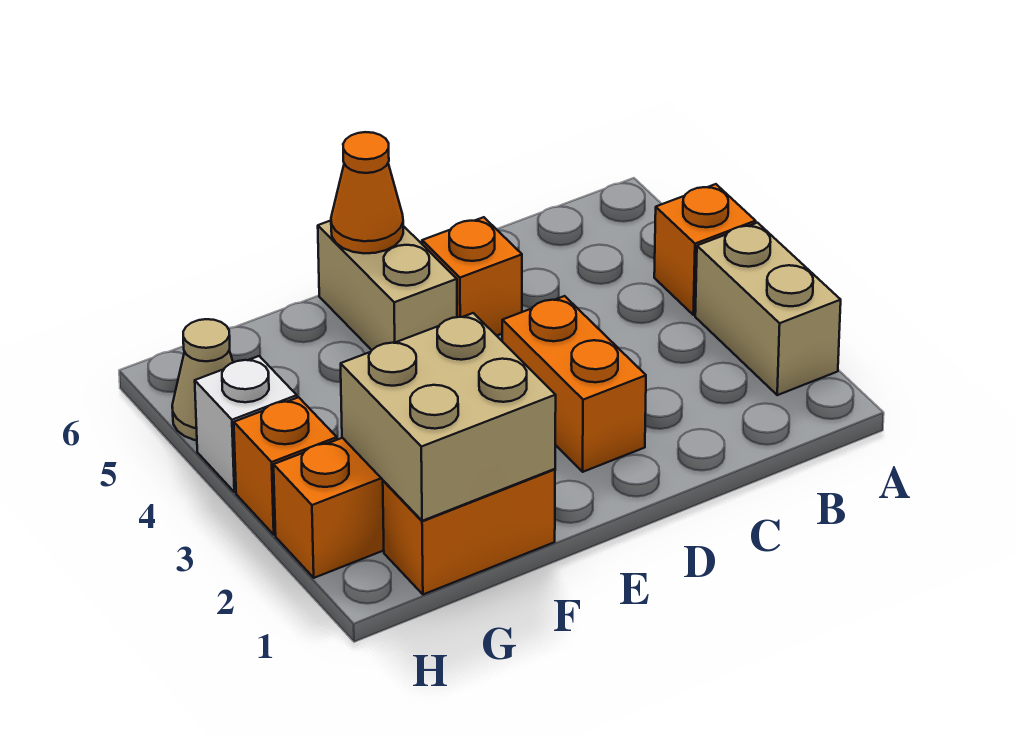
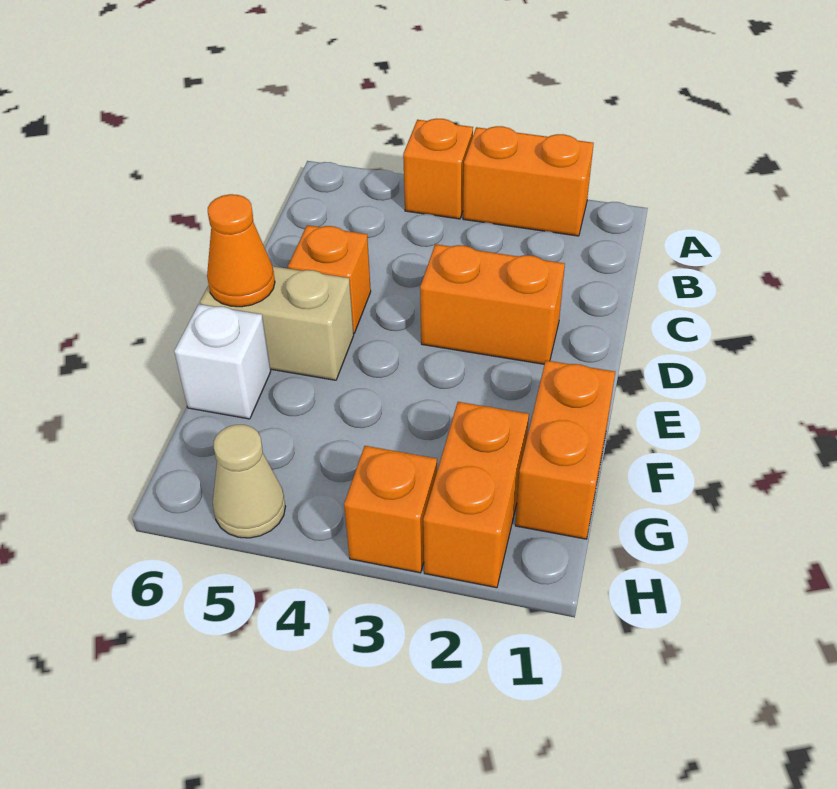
tan 1x2 brick [695,223,841,395] -> orange 1x2 brick [463,126,594,236]
tan 2x2 brick [341,313,556,521] -> none
white 1x1 brick [195,356,297,492] -> white 1x1 brick moved to [174,304,271,419]

